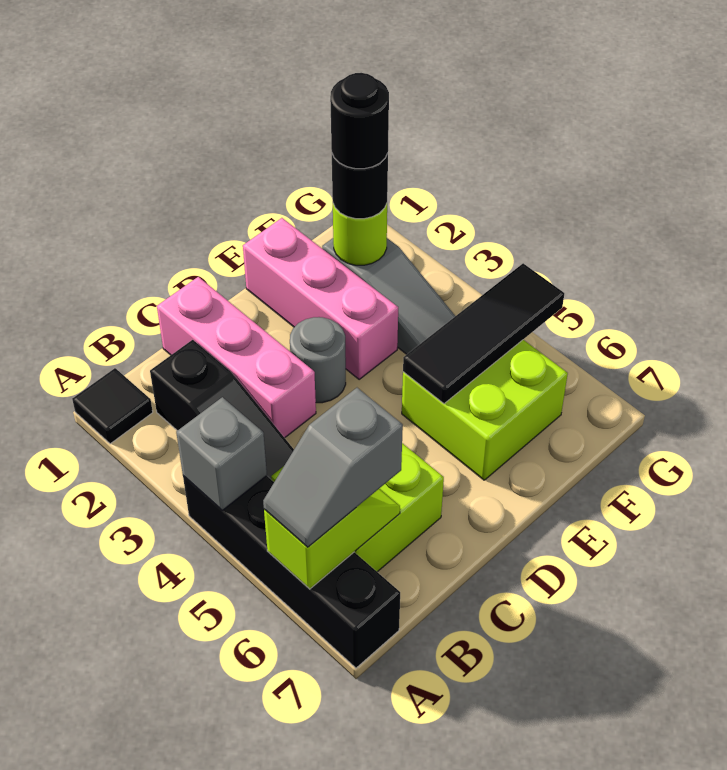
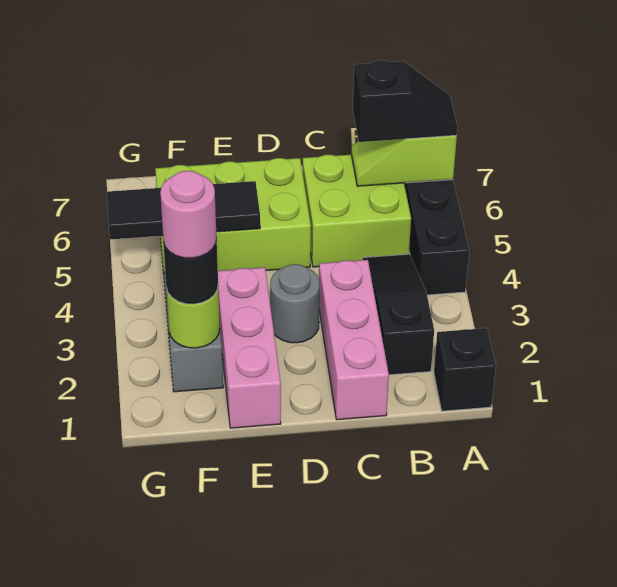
black 1x1 tile [72,368,153,444] -> black 1x1 brick [434,328,496,411]
grey 1x1 brick [176,397,267,510] -> none
grey 1x2 slope [263,388,403,547] -> black 1x2 slope [353,60,458,142]
lime 2x2 brick [402,340,568,480] -> lime 2x3 brick [155,158,311,272]
black 1x1 round brick [330,73,389,169] -> pink 1x1 round brick [160,171,217,258]

